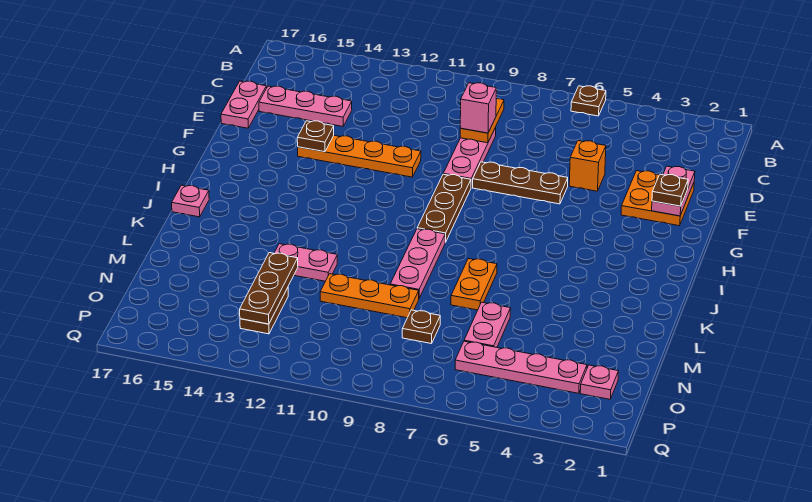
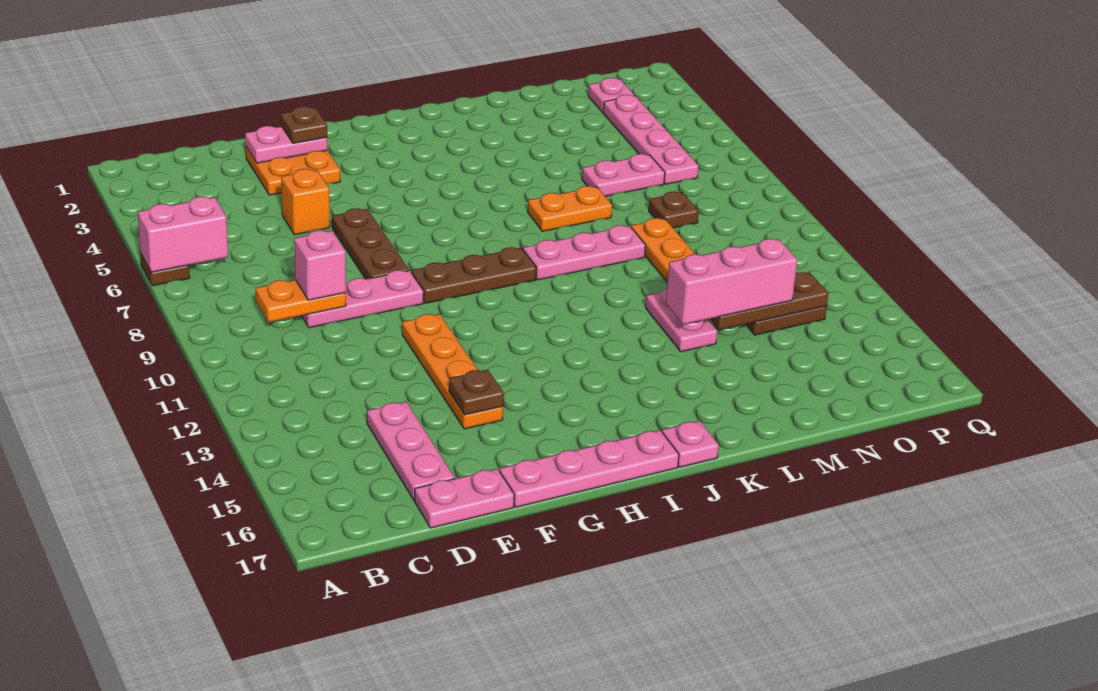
none -> pink 1x2 brick [138,197,228,272]
none -> pink 1x4 plate [499,430,679,507]
none -> pink 1x3 brick [666,239,797,324]

